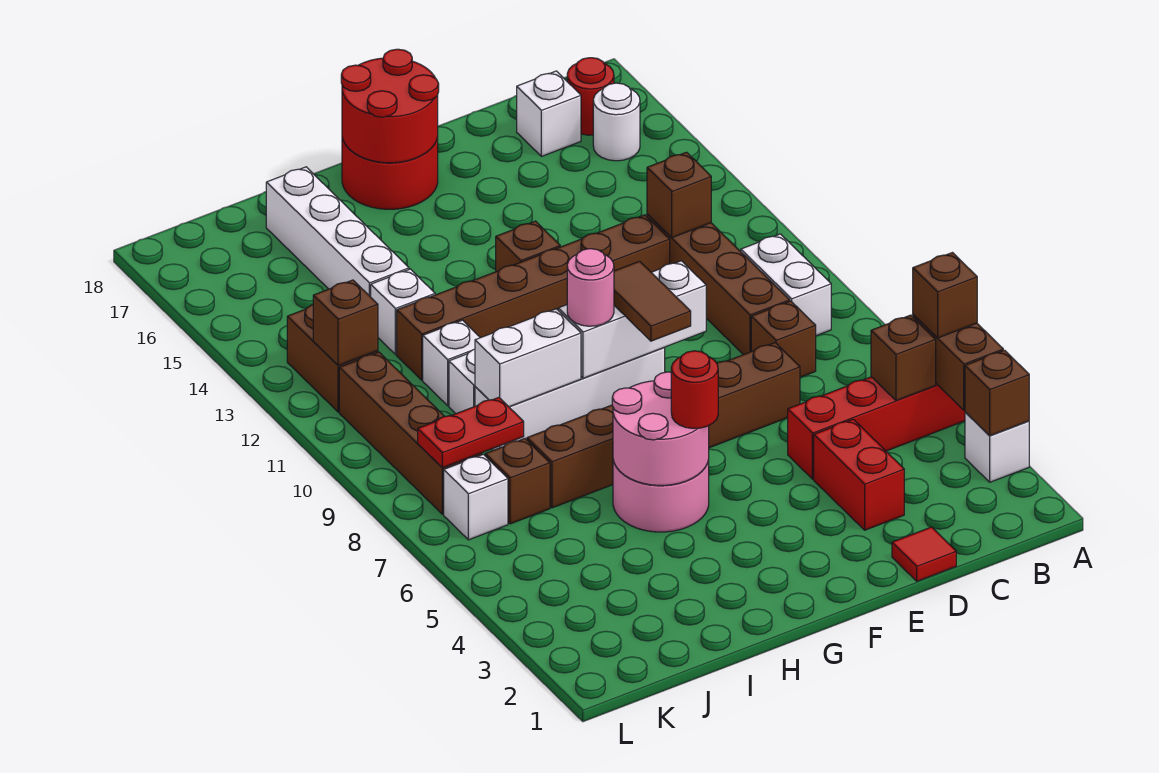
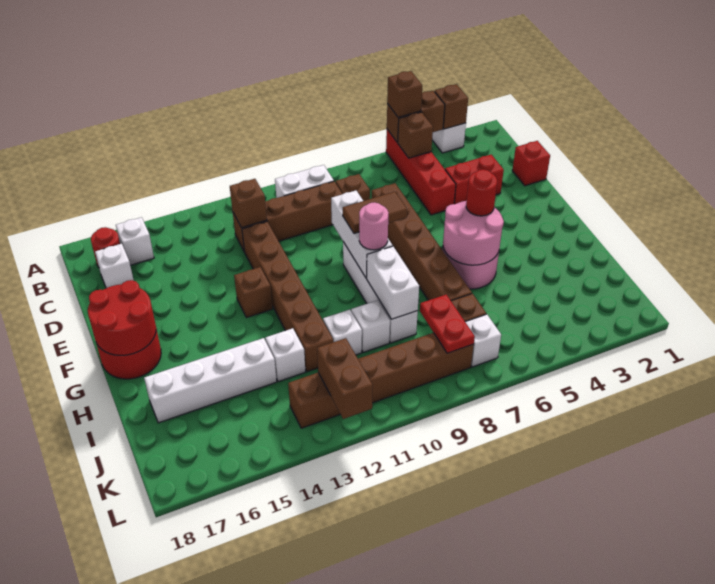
white 1x1 round brick [593,83,640,161] -> white 1x1 brick [116,217,154,265]
red 1x1 tile [892,527,956,581] -> red 1x1 brick [512,141,550,186]
brown 1x1 brick [313,280,378,365] -> brown 1x2 brick [317,338,373,419]

